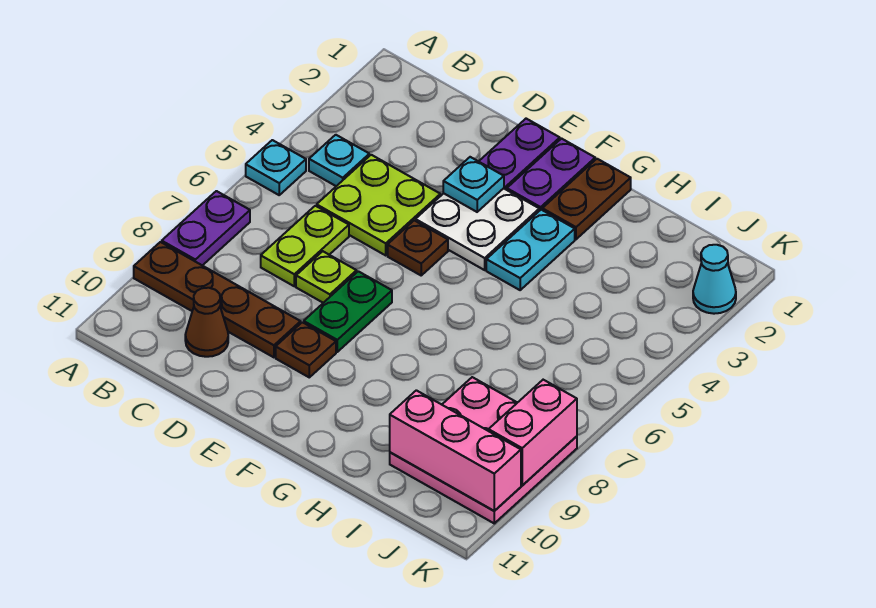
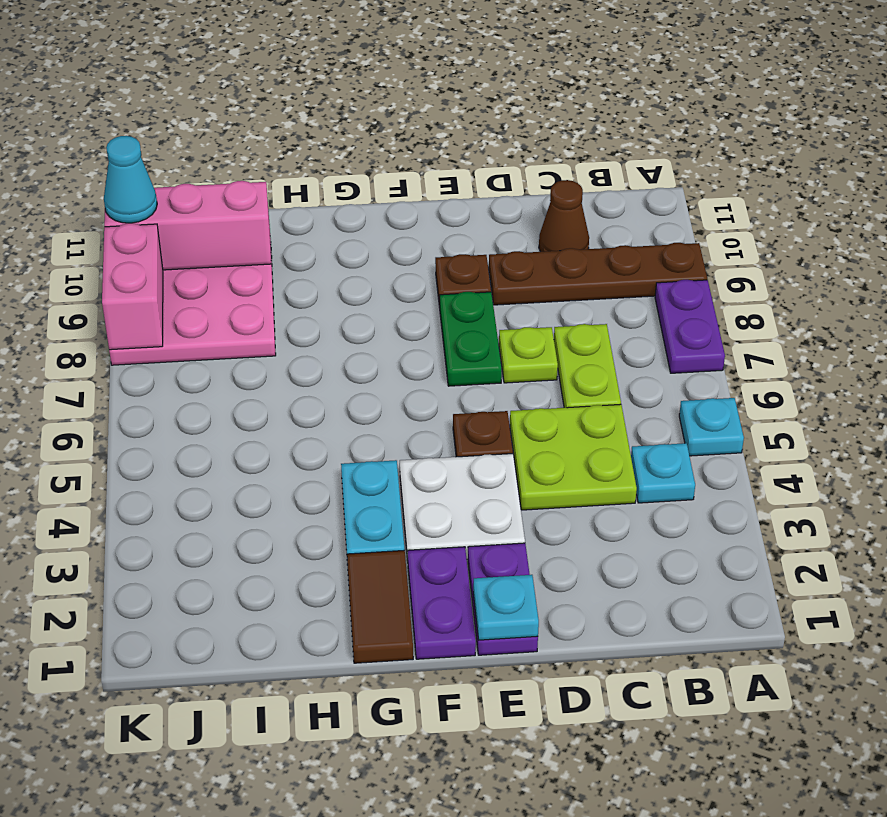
cyan 1x1 plate [443,157,504,212] -> cyan 1x1 plate moved to [473,575,539,640]
brown 1x2 plate [542,159,631,239] -> brown 1x2 tile [347,550,413,663]
cyan 1x1 cone [693,245,736,314] -> cyan 1x1 cone moved to [104,136,157,223]

